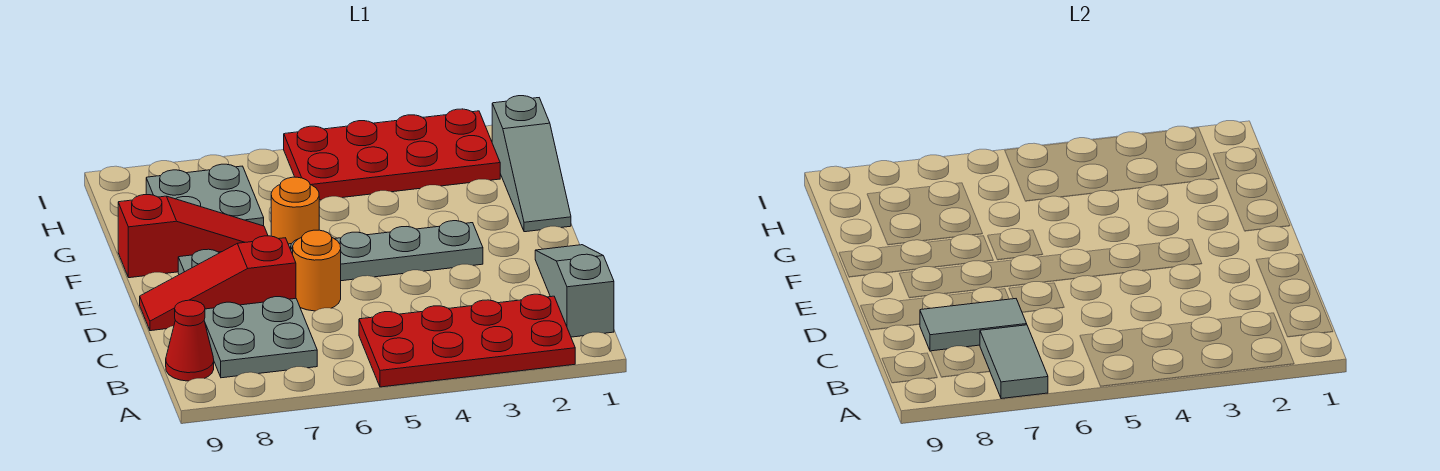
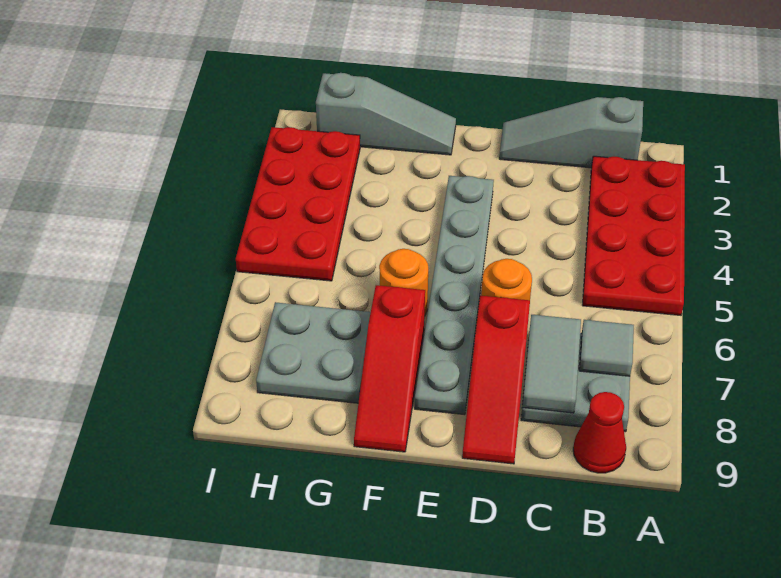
grey 1x2 tile [980,325,1048,399] -> grey 1x1 tile [579,320,634,376]
red 1x3 slope [118,195,268,278] -> red 1x3 slope turned to [354,285,425,452]

